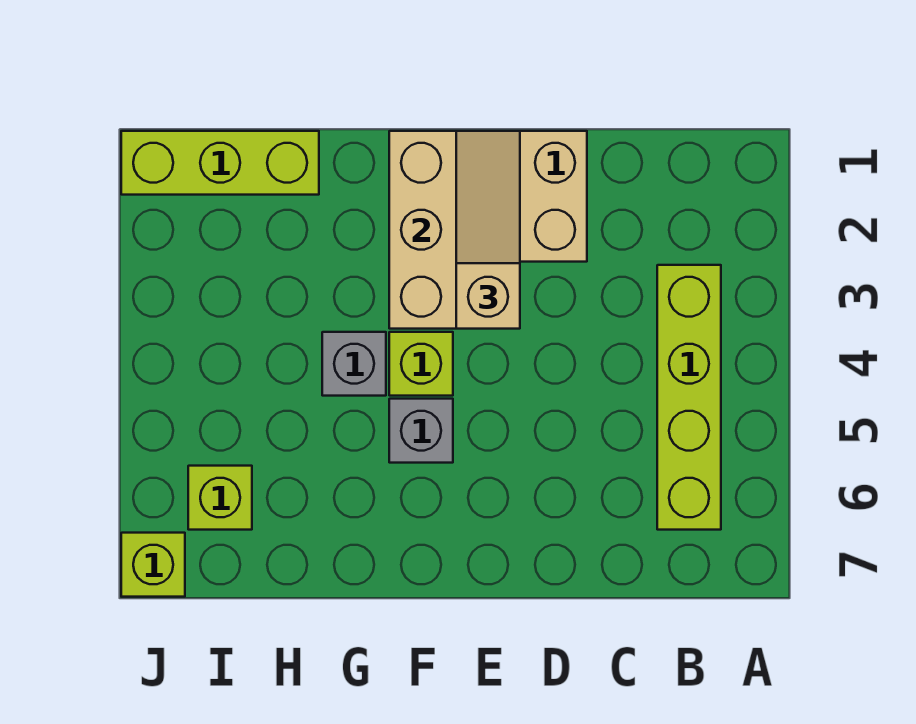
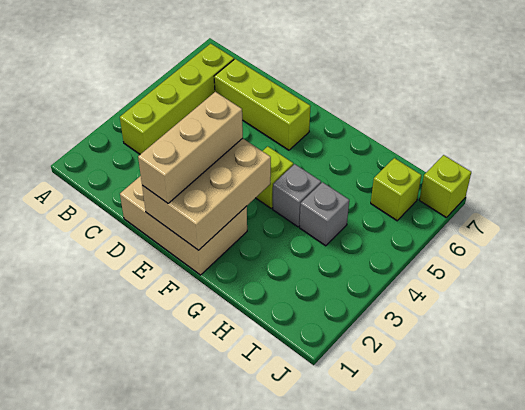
tan 1x3 slope [456,131,520,329] -> tan 1x3 brick [138,92,243,203]
grey 1x1 brick [389,399,453,463] -> grey 1x1 brick moved to [300,182,349,246]
lime 1x3 brick [121,131,319,195] -> lime 1x3 brick moved to [214,59,311,150]

